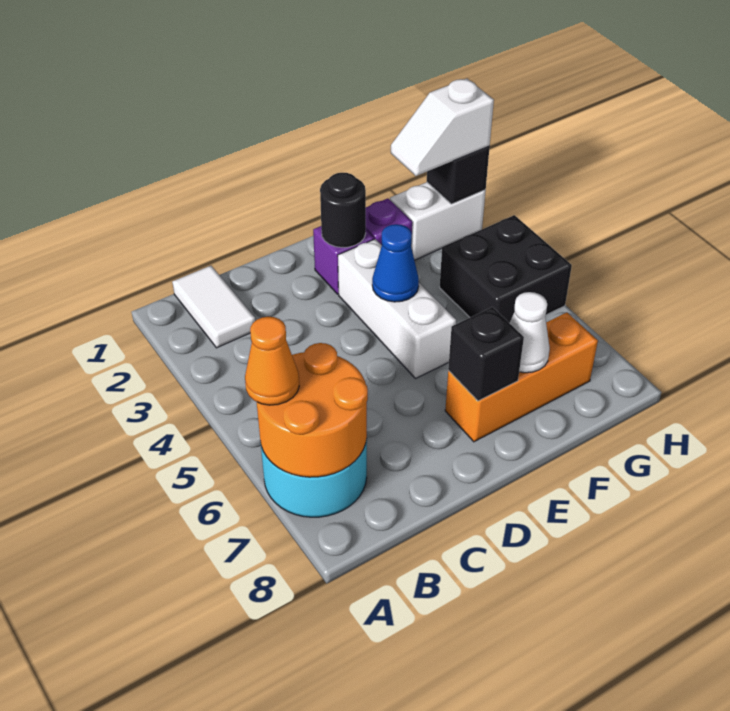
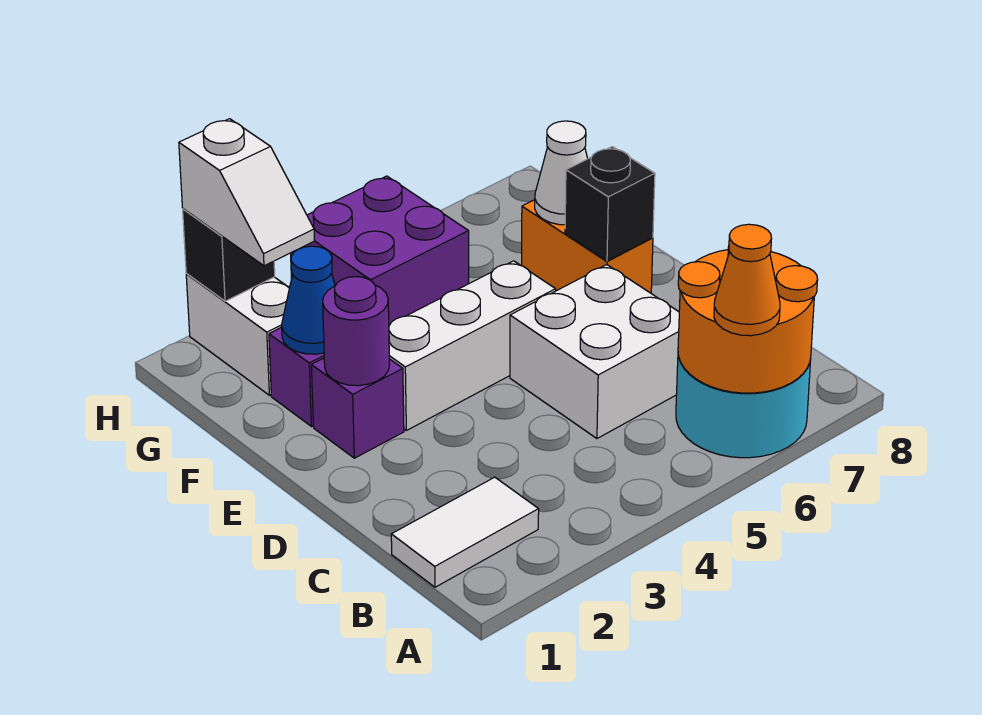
none -> white 2x2 brick [510,265,679,438]
black 1x1 round brick [320,173,366,248] -> purple 1x1 round brick [323,277,389,386]
blue 1x1 cone [372,224,419,302] -> blue 1x1 cone moved to [282,246,335,354]
orange 1x3 brick [445,312,598,442] -> orange 1x2 brick [522,200,653,293]
black 2x2 brick [440,215,572,323] -> purple 2x2 brick [291,176,469,324]

